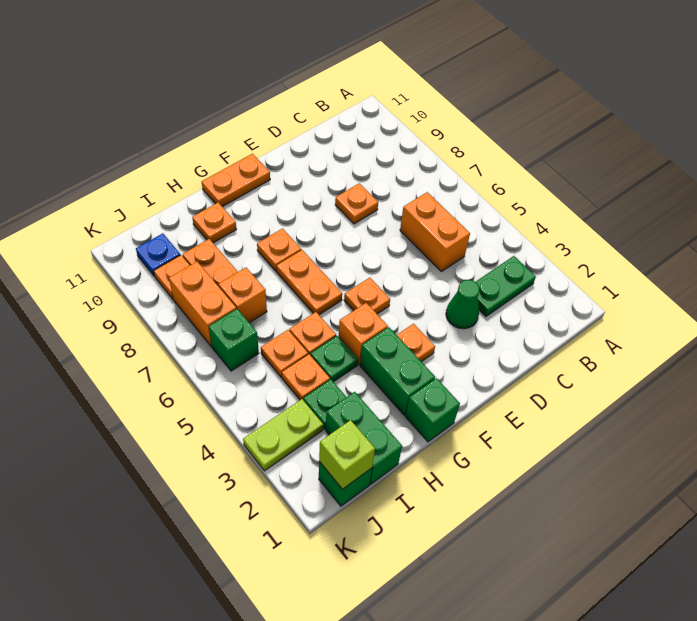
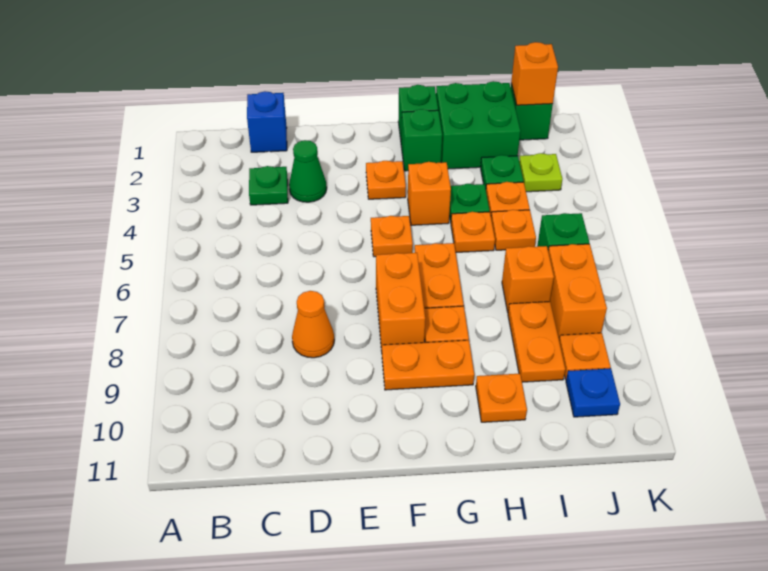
green 1x2 plate [476,256,536,316] -> green 1x1 plate [249,166,288,205]
none -> blue 1x1 brick [247,91,287,152]
orange 1x2 brick [400,192,470,272] -> orange 1x2 brick moved to [376,253,425,351]
orange 1x1 plate [335,183,378,224] -> orange 1x1 cone [292,291,334,358]
orange 1x2 plate [202,154,270,207] -> orange 1x2 plate moved to [382,340,474,390]
green 1x2 brick [360,327,435,415] -> green 1x1 brick [401,109,442,171]
green 1x2 brick [326,392,402,484] -> green 2x2 brick [436,81,520,169]
lime 1x1 brick [319,420,375,489] -> orange 1x1 brick [511,42,558,105]
lime 1x2 plate [243,399,323,471] -> lime 1x1 plate [519,153,562,192]

